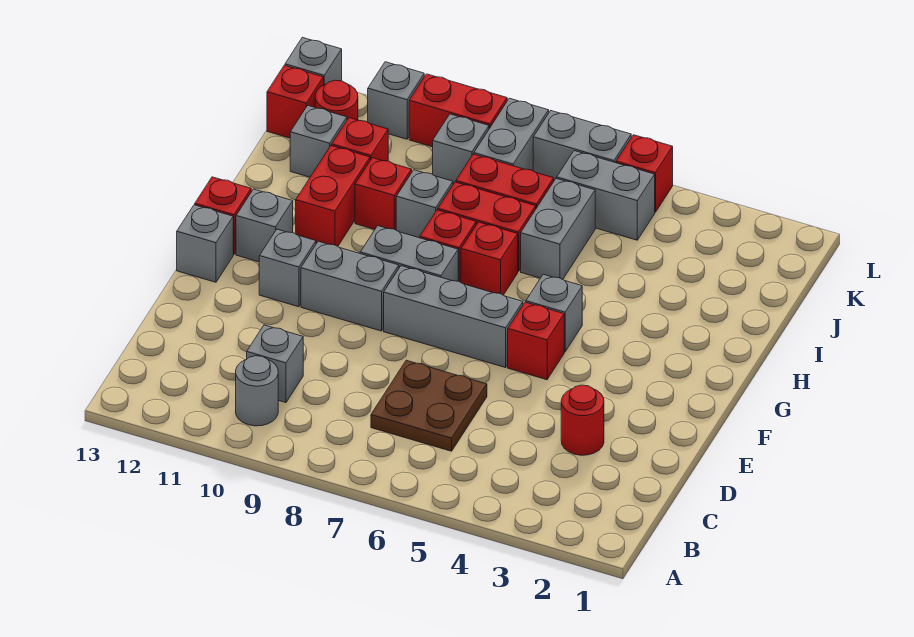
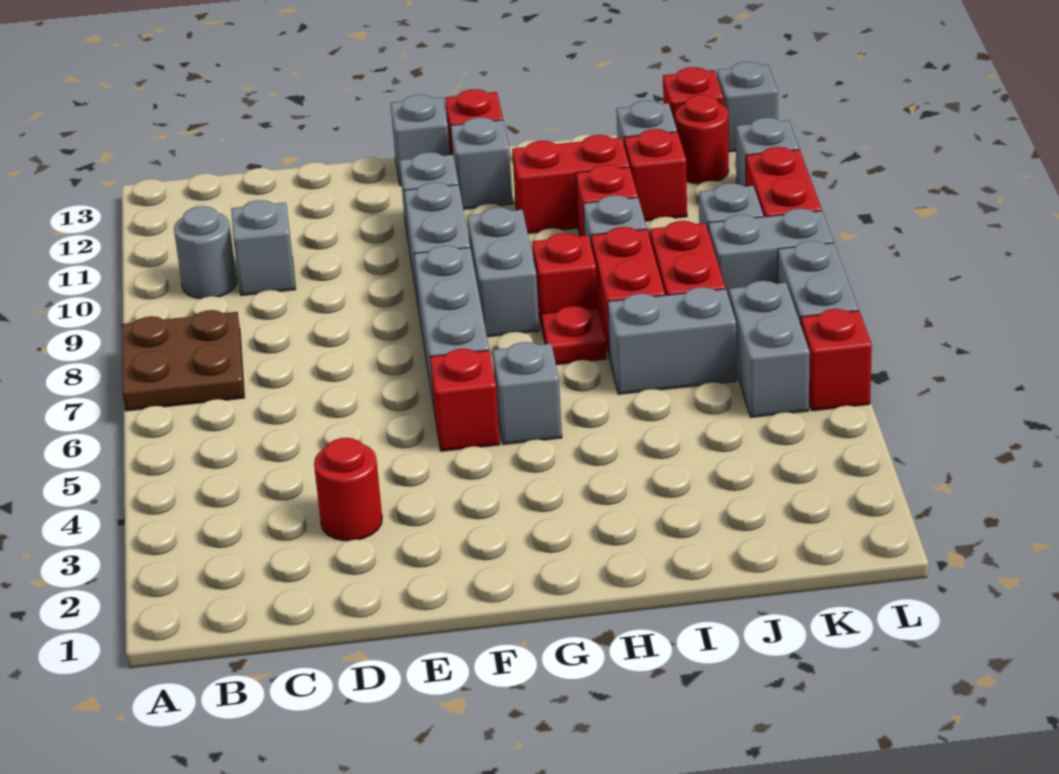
brown 2x2 plate [371,360,487,451] -> brown 2x2 plate moved to [122,310,244,411]
red 1x1 brick [461,222,518,295] -> red 1x1 plate [542,306,607,365]

